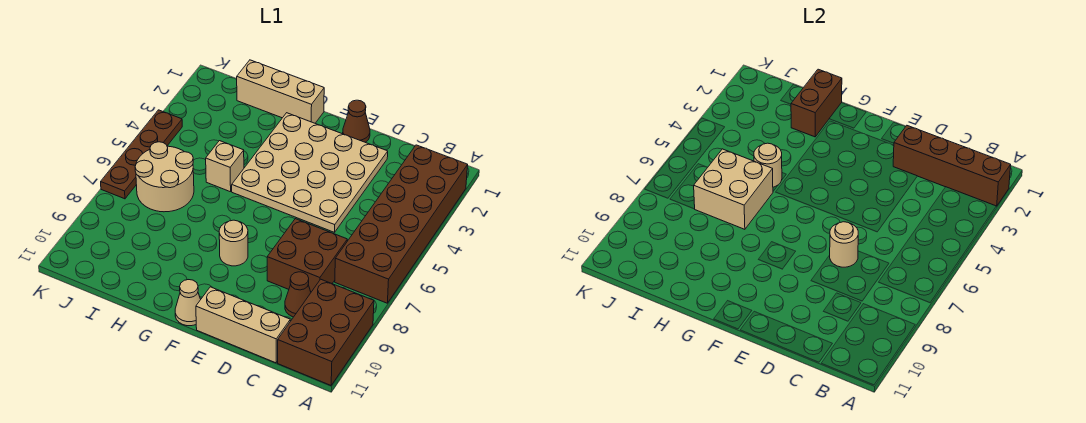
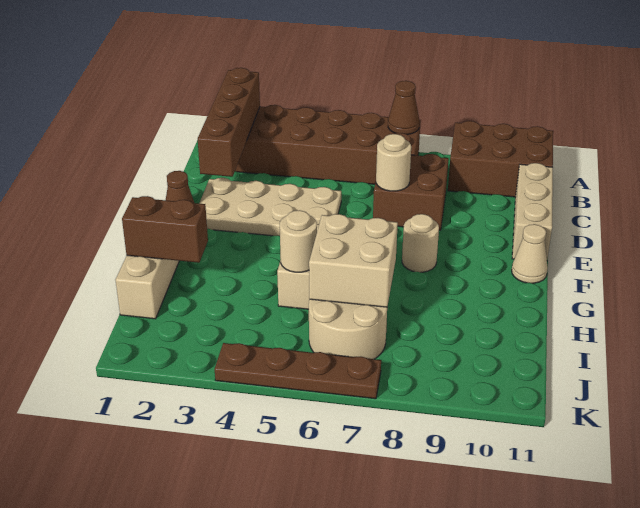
brown 1x1 cone [285,272,311,317] -> brown 1x1 cone moved to [388,81,420,135]
tan 4x4 plate [232,113,388,232] -> tan 2x4 plate [199,178,341,236]

